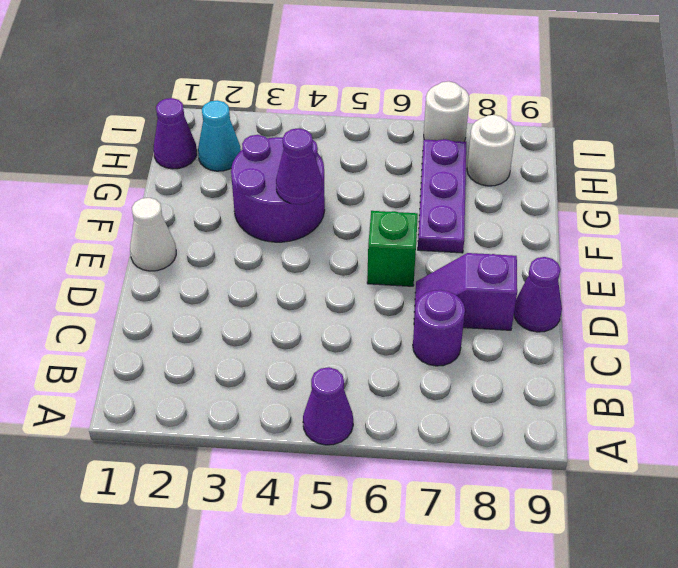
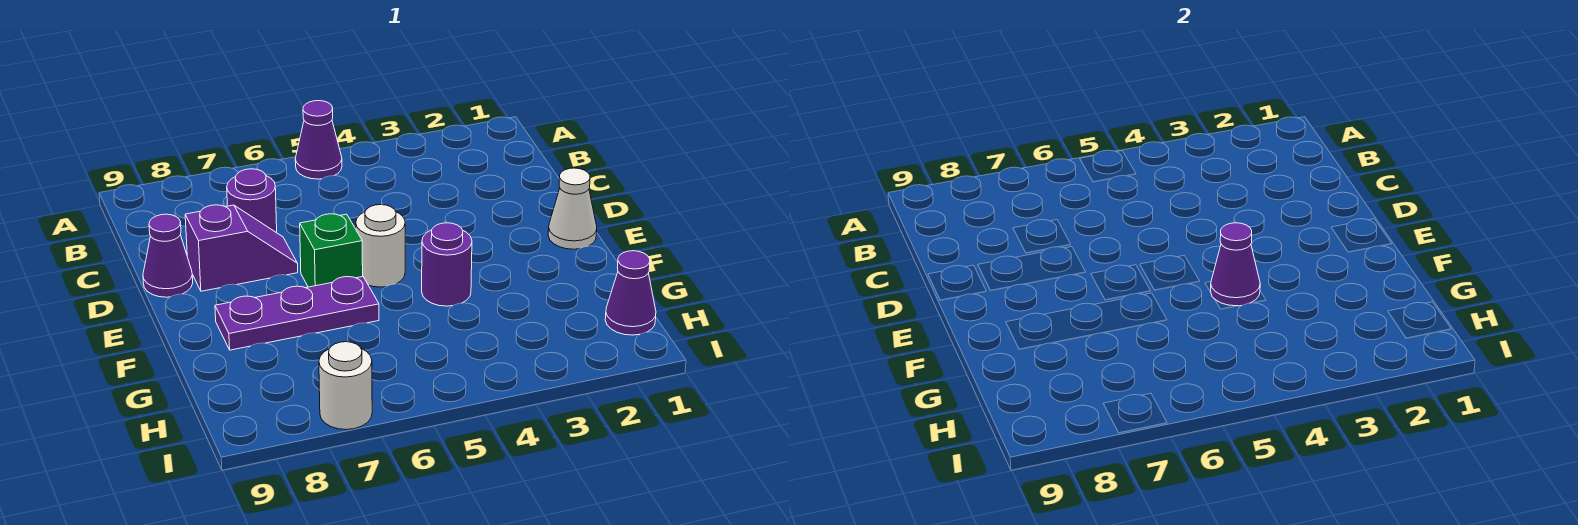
purple 2x2 round brick [231,135,325,242] -> purple 1x1 round brick [422,223,472,306]
purple 1x3 plate [418,139,466,253] -> purple 1x3 plate turned to [215,277,379,350]
cyan 1x1 cone [198,100,241,171] -> none
white 1x1 round brick [467,115,515,186] -> white 1x1 round brick moved to [356,205,405,287]

